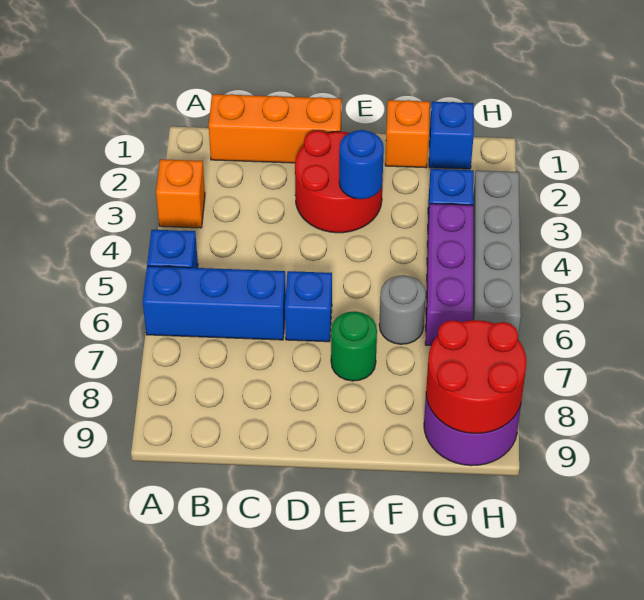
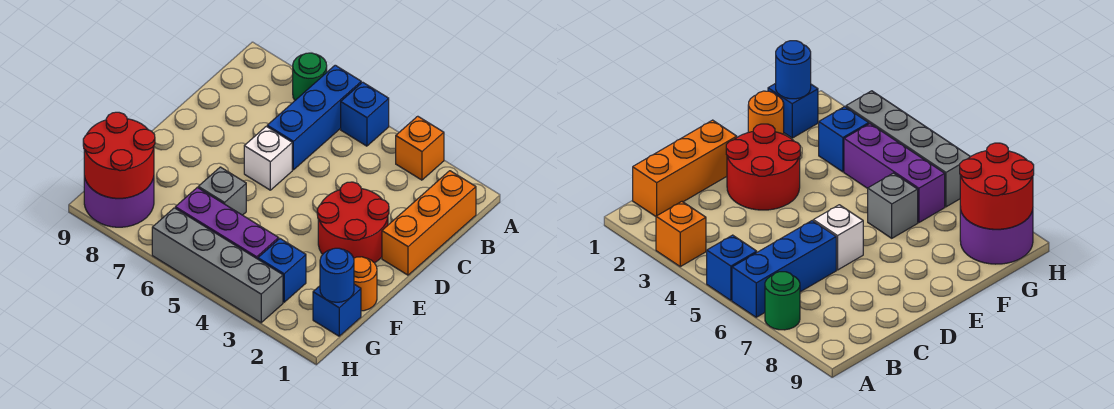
blue 1x1 brick [285,271,332,342] -> white 1x1 brick [244,126,292,190]
blue 1x1 round brick [339,130,384,199] -> blue 1x1 round brick moved to [320,248,354,302]
green 1x1 round brick [331,311,377,381] -> green 1x1 round brick moved to [293,53,327,100]
orange 1x1 brick [385,100,430,168] -> orange 1x1 round brick [354,257,377,311]
grey 1x1 round brick [379,275,426,344] -> grey 1x1 brick [198,167,246,215]

